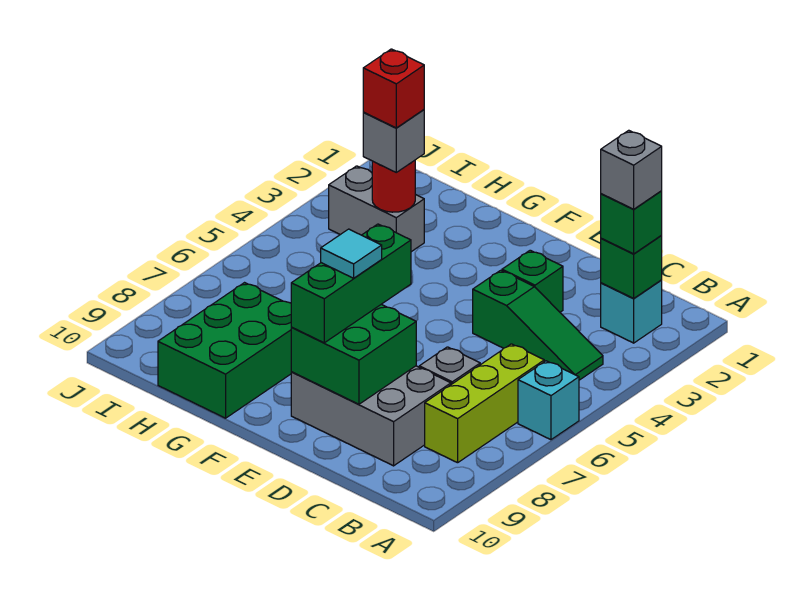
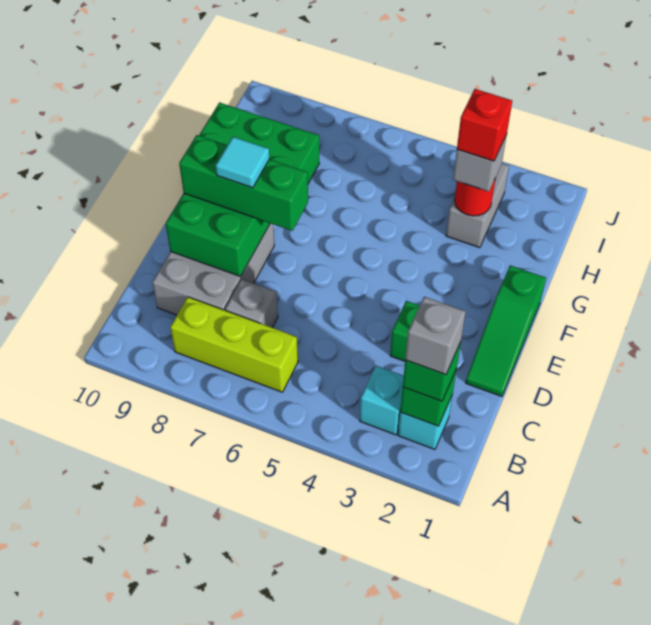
cyan 1x1 brick [518,361,579,440] -> cyan 1x1 brick moved to [360,366,404,435]
green 1x3 slope [473,270,603,380] -> green 1x3 slope moved to [466,265,546,396]

